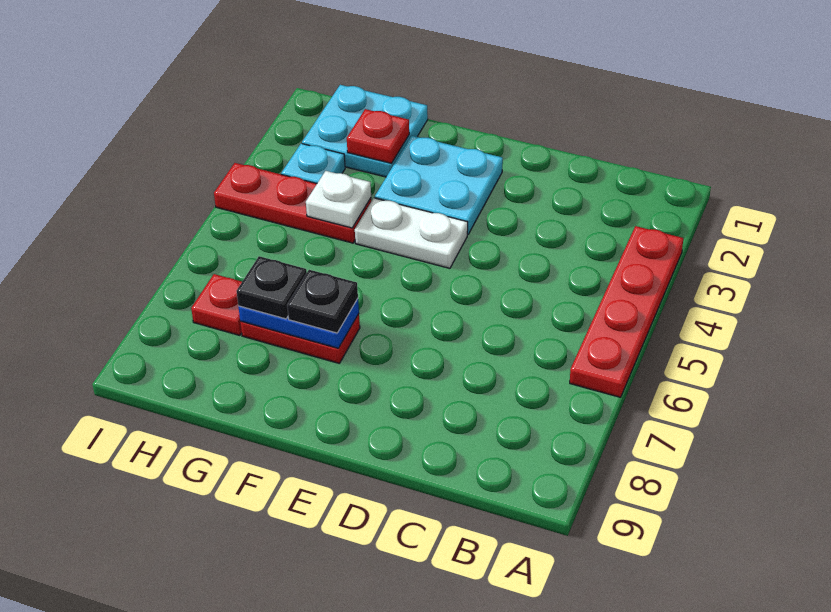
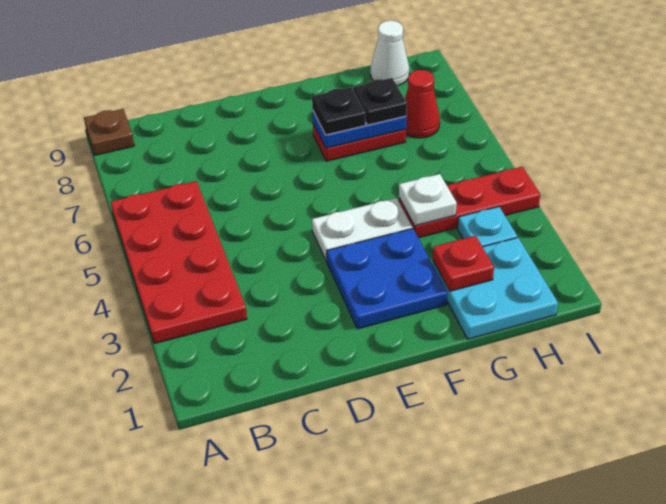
red 1x4 plate [570,226,683,397] -> red 2x4 plate [111,181,247,344]
none -> brown 1x1 plate [84,109,134,155]
cyan 2x2 plate [375,136,503,234] -> blue 2x2 plate [327,228,448,329]
red 1x1 plate [191,274,242,335] -> red 1x1 cone [405,70,440,138]
none -> white 1x1 cone [370,21,409,86]

